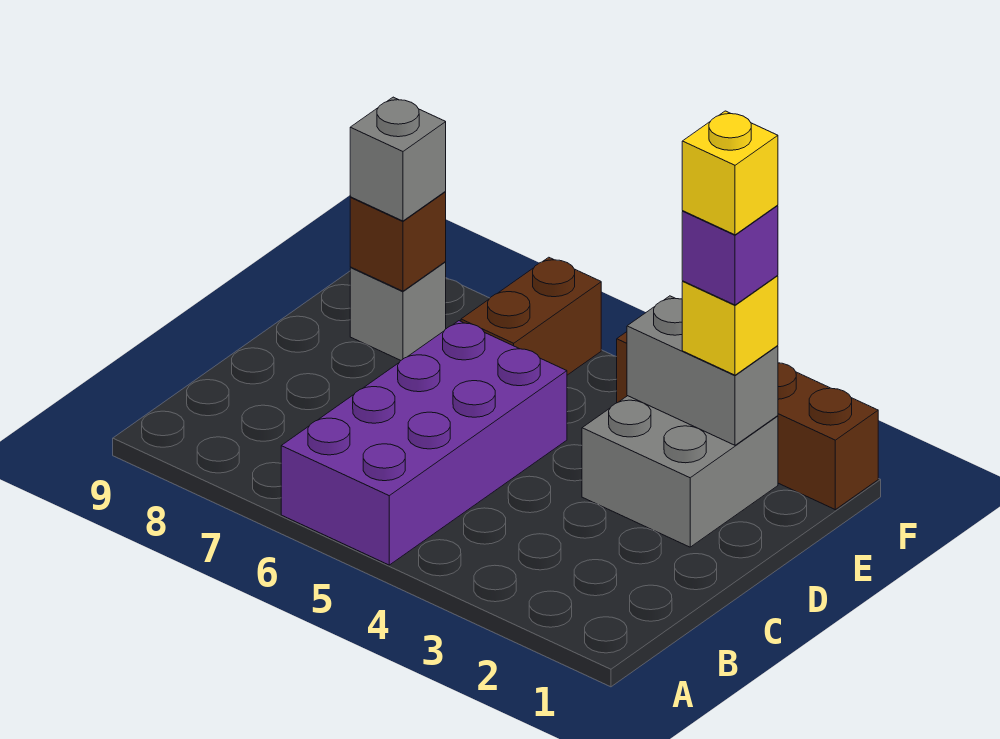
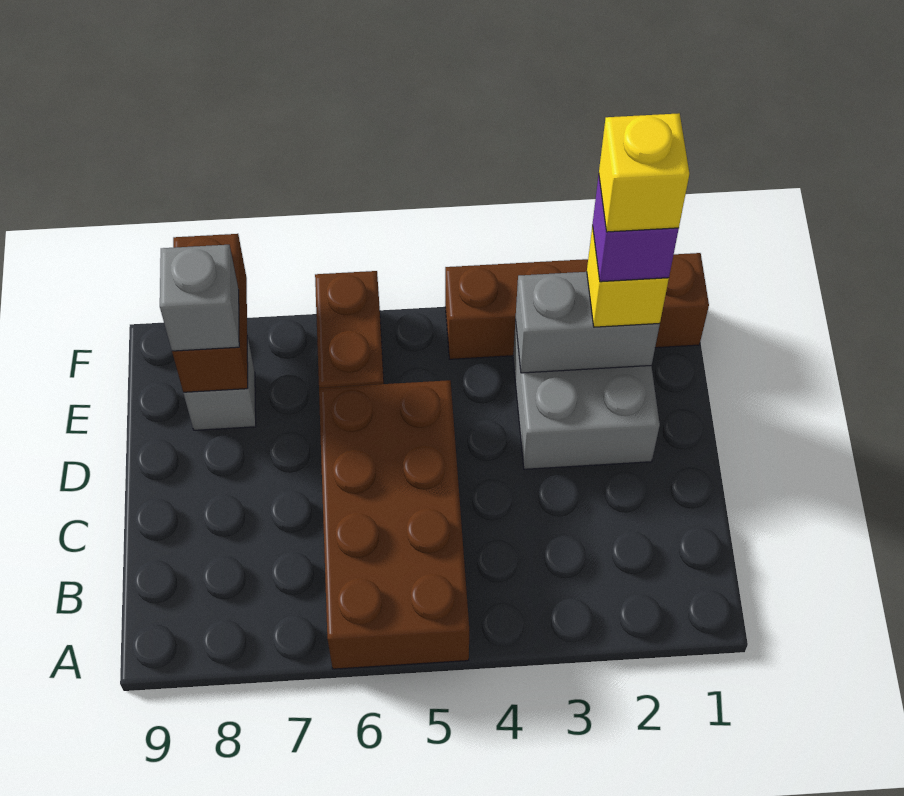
purple 2x4 brick [281,321,567,565] -> brown 2x4 brick [319,380,469,669]
brown 1x1 brick [350,192,446,291] -> brown 1x2 brick [172,234,248,393]

